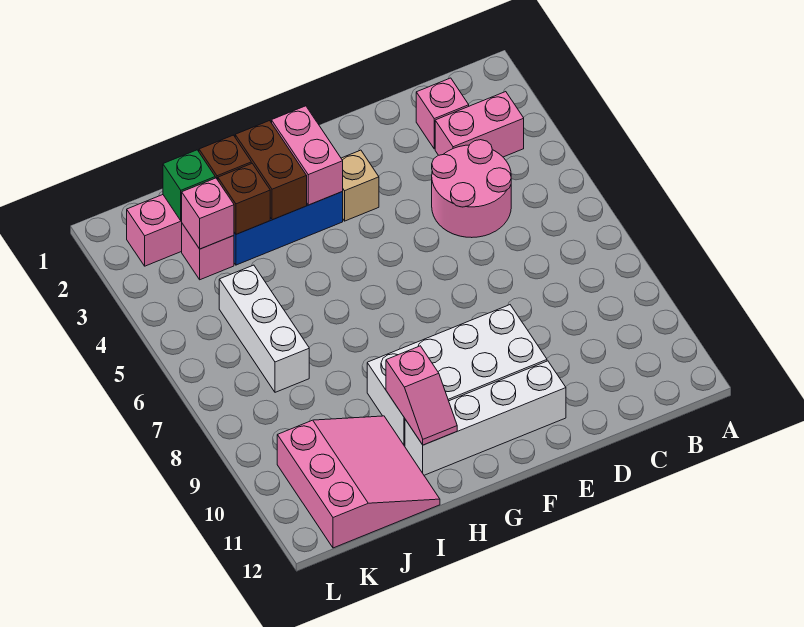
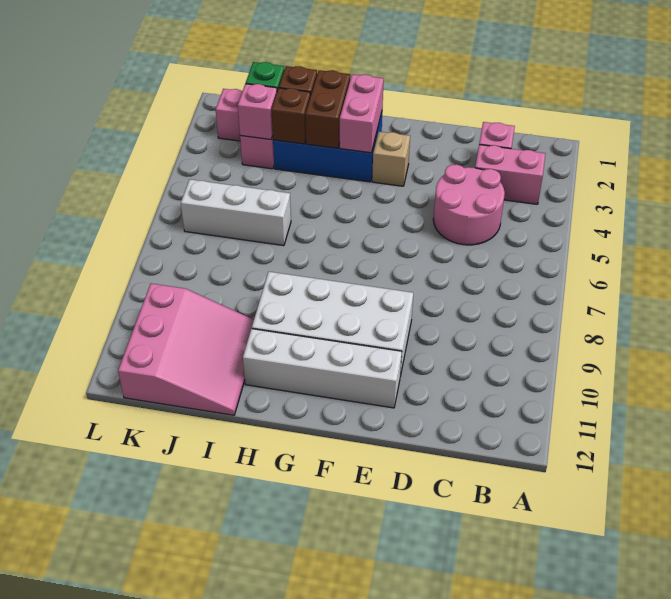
pink 1x2 slope [386,346,457,445] -> none
white 1x3 brick [219,265,309,392] -> white 1x3 brick turned to [181,179,291,246]

